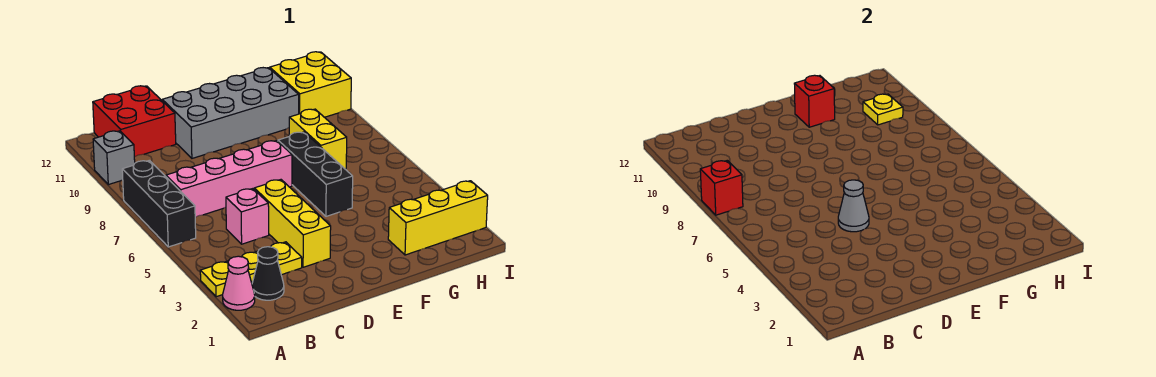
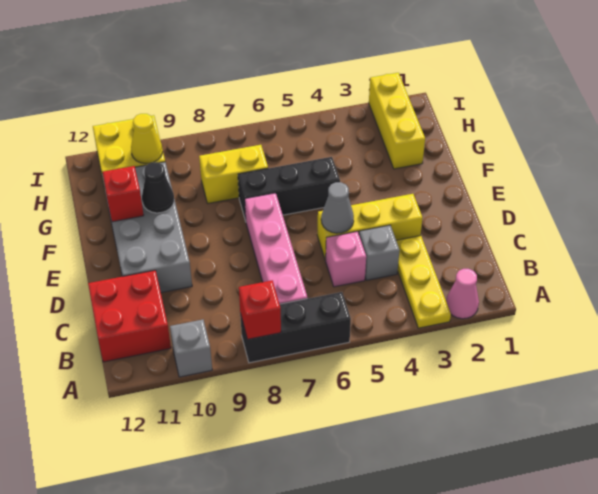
black 1x1 cone [252,247,284,300] -> black 1x1 cone moved to [142,162,174,213]
none -> grey 1x1 brick [359,225,400,280]
yellow 1x1 plate [863,94,903,125] -> yellow 1x1 cone [131,114,163,163]

